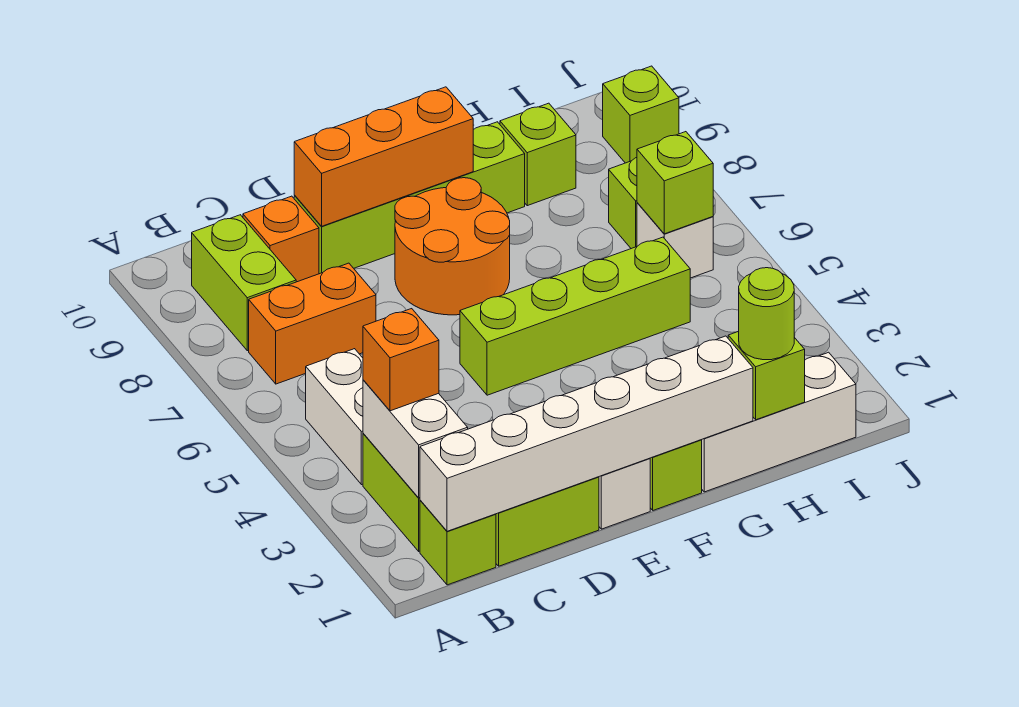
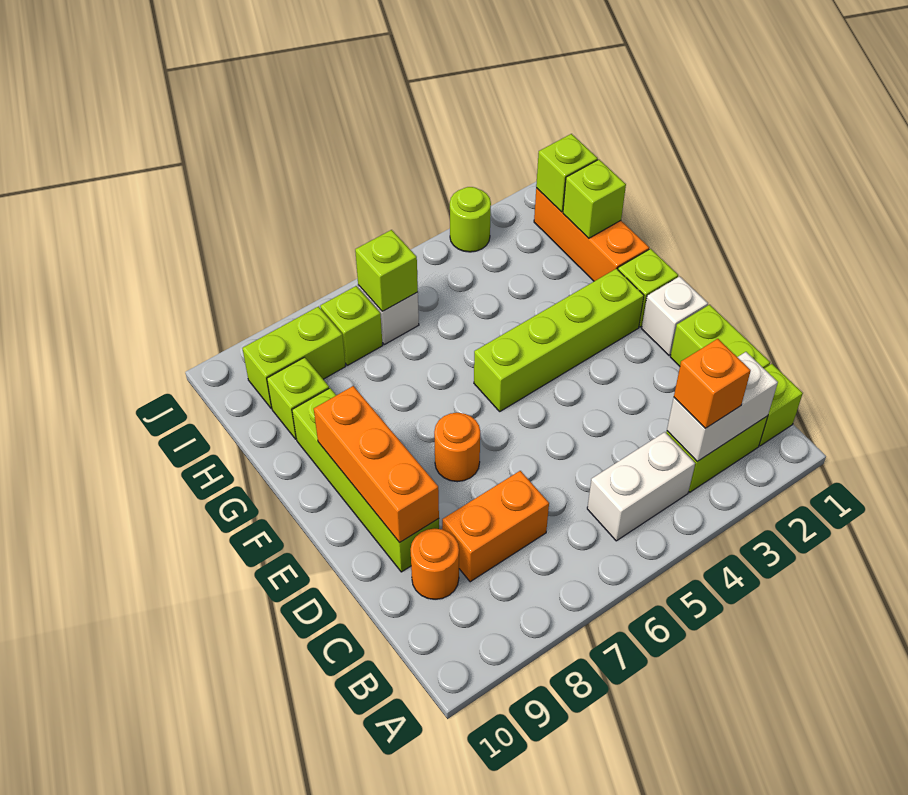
white 1x6 brick [420,336,753,531] -> none
orange 1x2 brick [249,263,376,384] -> orange 1x2 brick turned to [442,471,549,582]
lime 1x2 brick [192,215,296,351] -> lime 1x2 brick moved to [242,307,346,409]
orange 1x1 brick [243,196,319,282] -> orange 1x1 round brick [411,529,459,599]
lime 1x4 brick [460,237,690,395] -> lime 1x4 brick turned to [474,268,644,411]
orange 2x2 round brick [395,178,510,315] -> orange 1x1 round brick [434,413,480,482]
white 1x3 brick [702,352,856,492] -> orange 1x3 brick [534,188,649,281]
lime 1x1 round brick [739,268,795,360] -> lime 1x1 round brick moved to [450,187,491,252]
lime 1x1 brick [603,66,679,163] -> lime 1x1 brick moved to [536,134,598,212]

